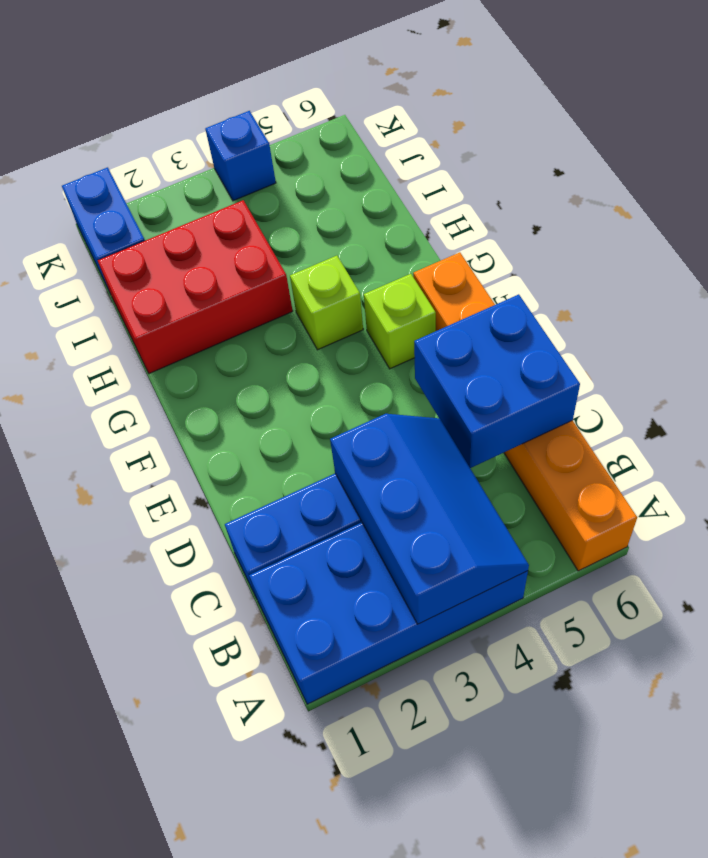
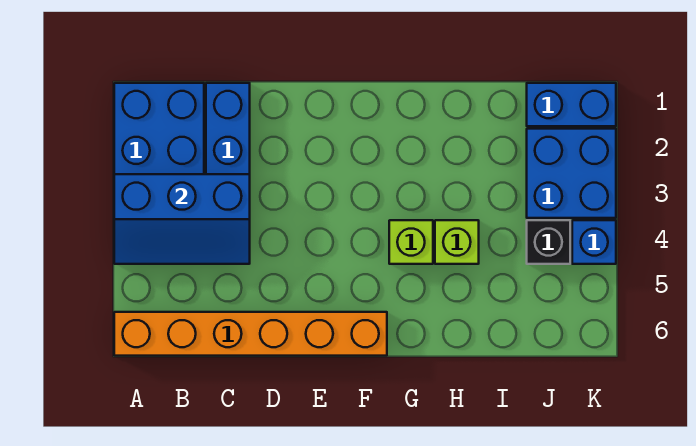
blue 2x2 brick [414,294,580,468] -> blue 2x2 brick moved to [527,129,616,218]
lime 1x1 brick [364,274,436,369] -> lime 1x1 brick moved to [435,220,479,264]
red 2x3 brick [98,200,293,374] -> none
none -> black 1x1 brick [527,220,570,264]

